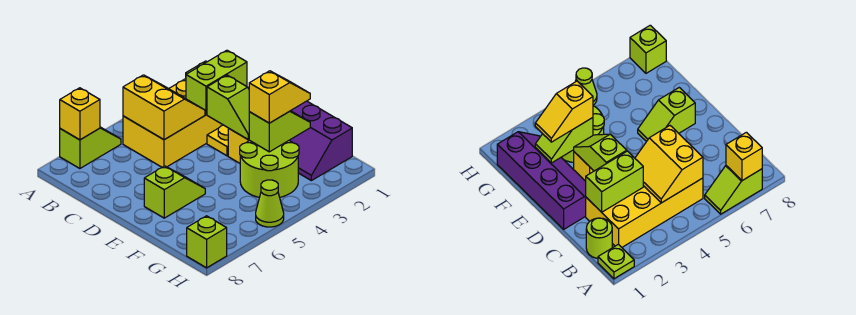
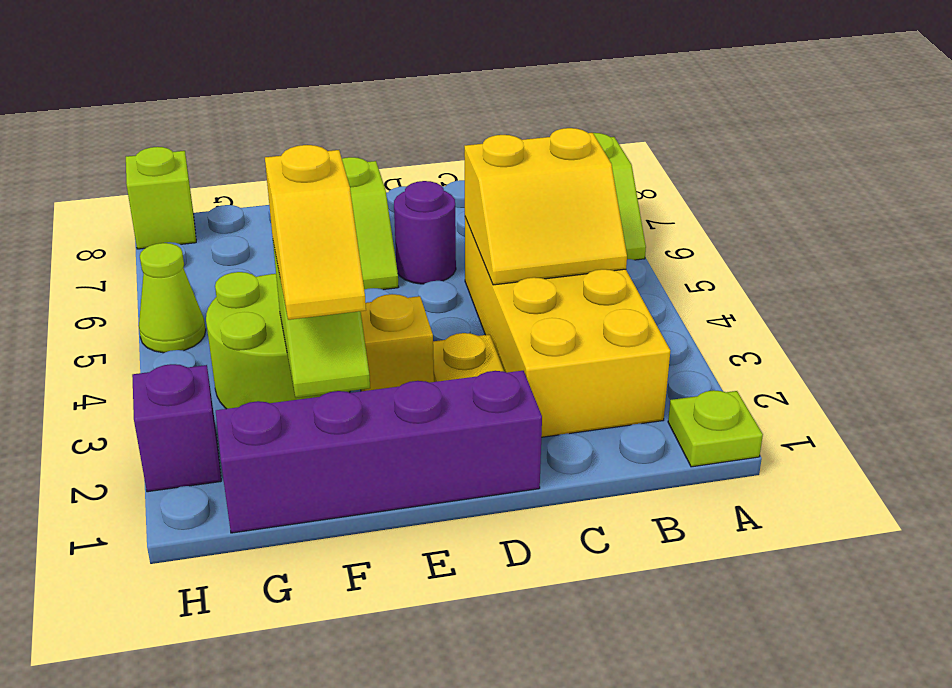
yellow 1x1 brick [60,88,100,140] -> none
lime 1x1 round brick [586,218,612,258] -> none
lime 1x2 brick [186,50,247,115] -> none
lime 1x2 slope [207,75,249,140] -> none
none -> purple 1x1 round brick [394,181,456,284]
none -> purple 1x1 brick [132,364,221,492]

